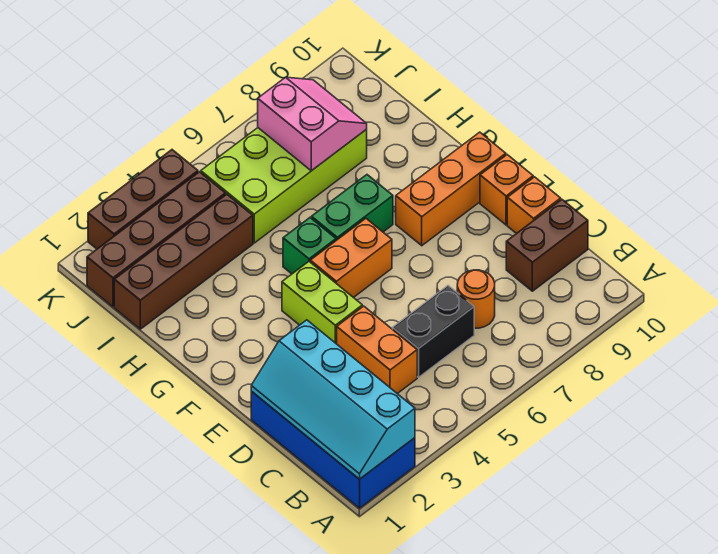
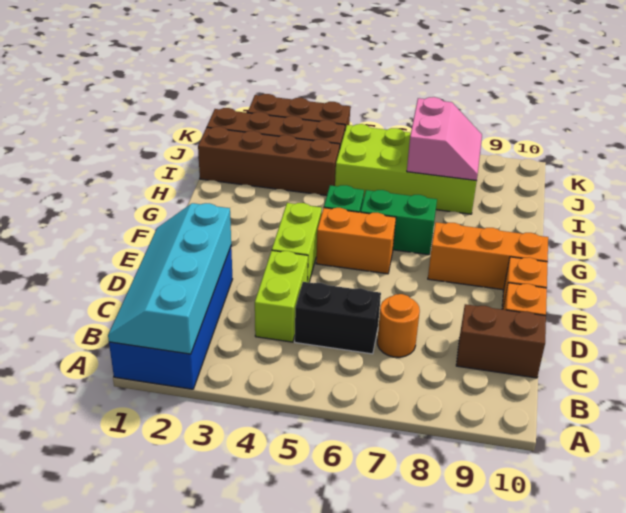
orange 1x2 brick [337,306,417,394] -> lime 1x2 brick [255,250,308,342]

